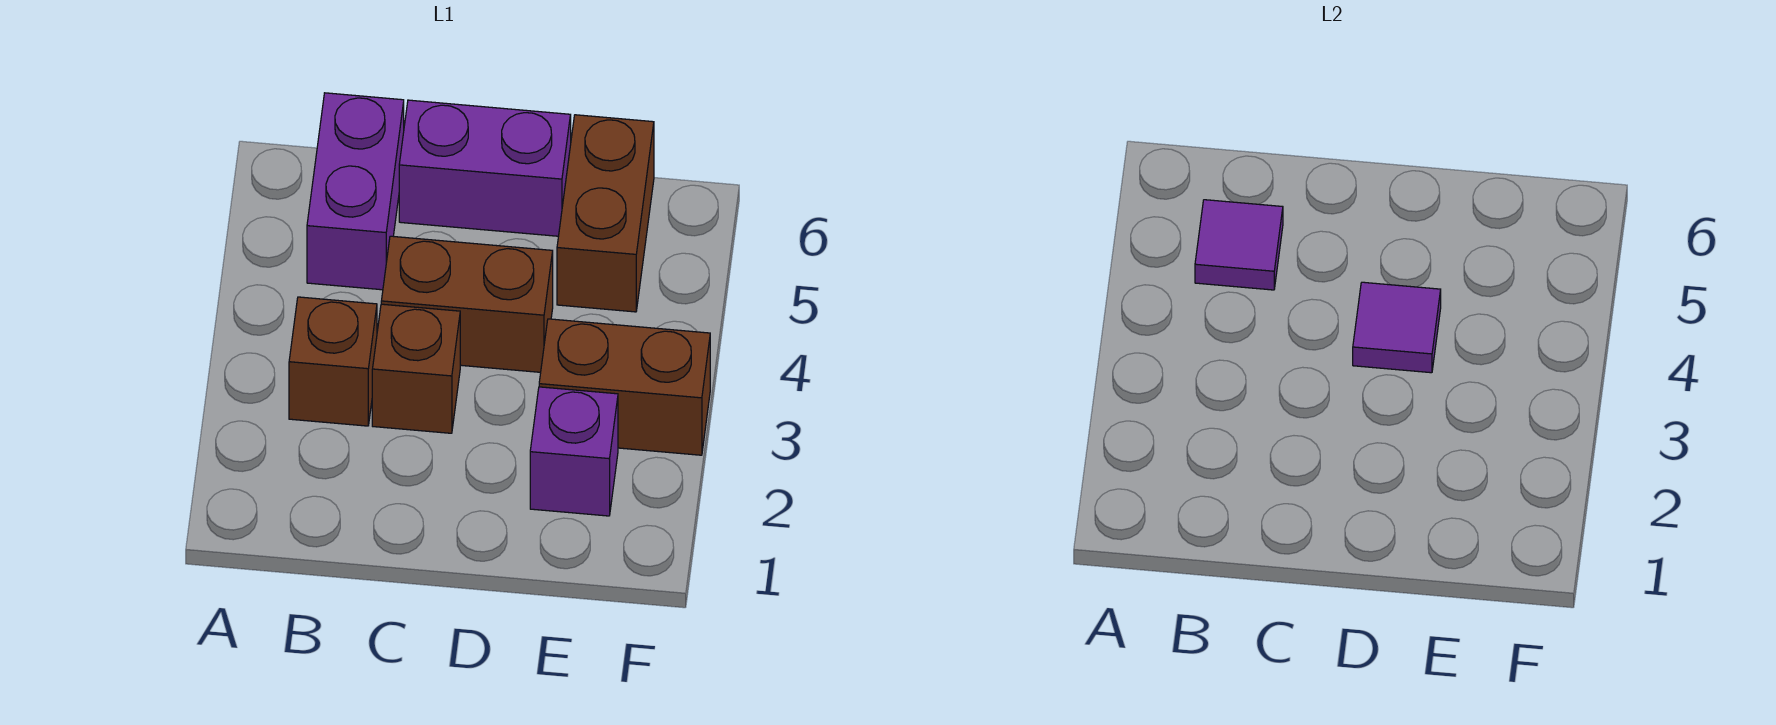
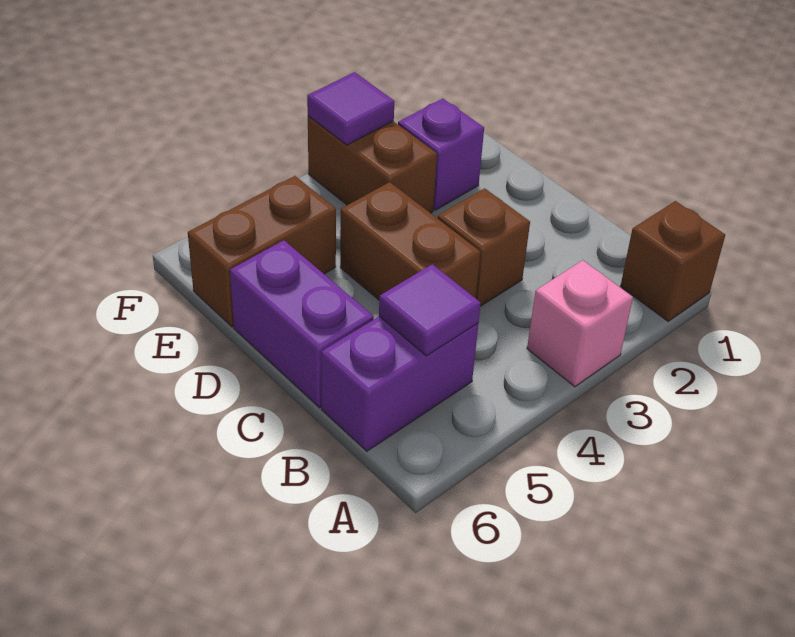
none -> pink 1x1 brick [527,260,633,387]
brown 1x1 brick [289,297,377,426] -> brown 1x1 brick moved to [620,201,725,321]
purple 1x1 tile [1353,282,1441,373] -> purple 1x1 tile moved to [307,72,395,145]

